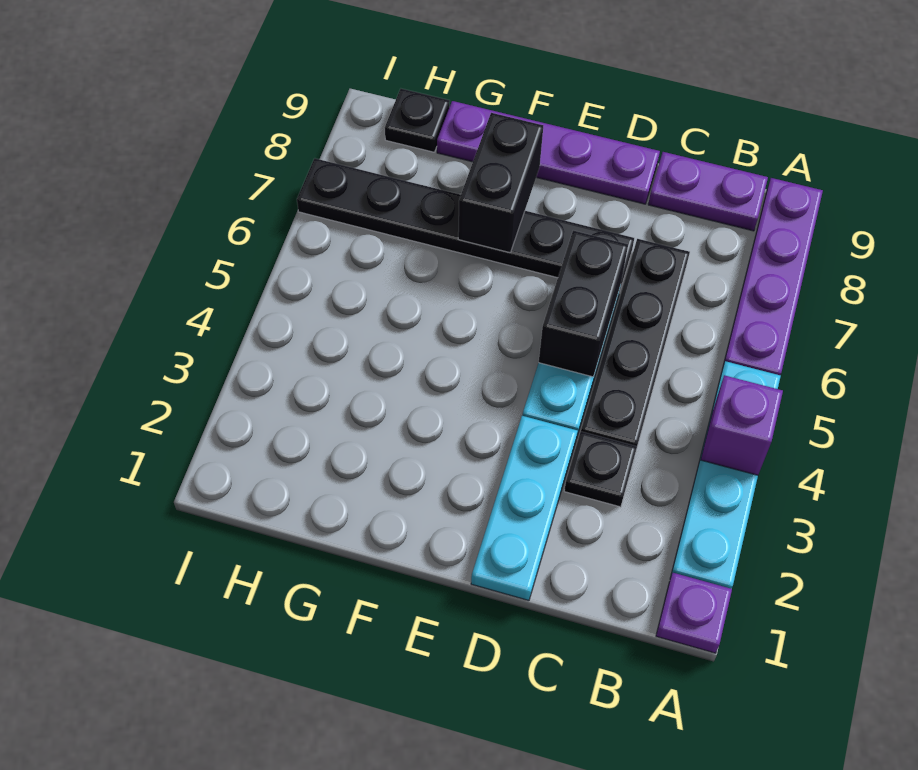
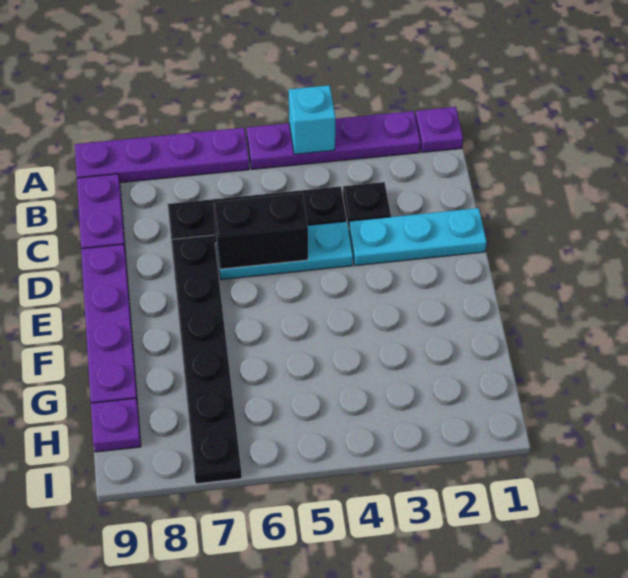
cyan 1x4 plate [671,361,781,589] -> purple 1x4 plate [247,111,420,169]
purple 1x1 brick [701,375,783,475] -> cyan 1x1 brick [289,85,336,154]
black 1x2 brick [458,113,543,253] -> none
black 1x1 plate [385,89,450,152] -> purple 1x1 plate [91,398,141,452]

